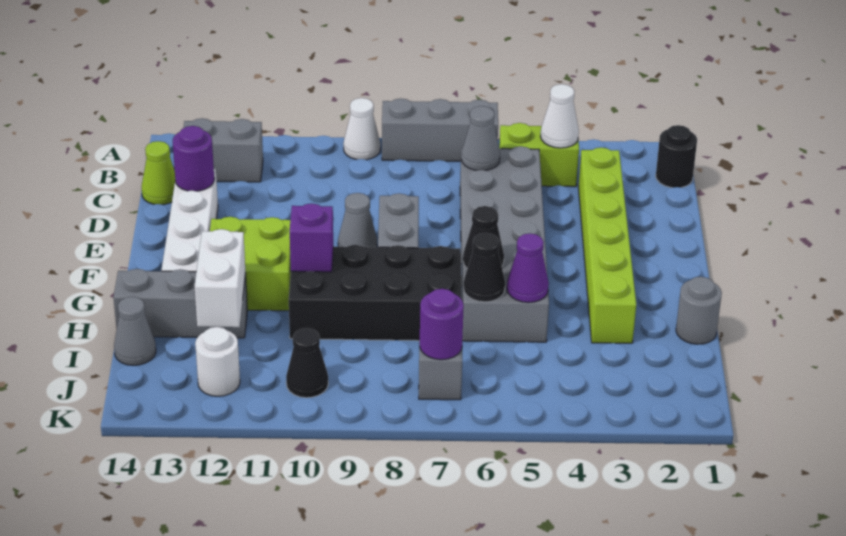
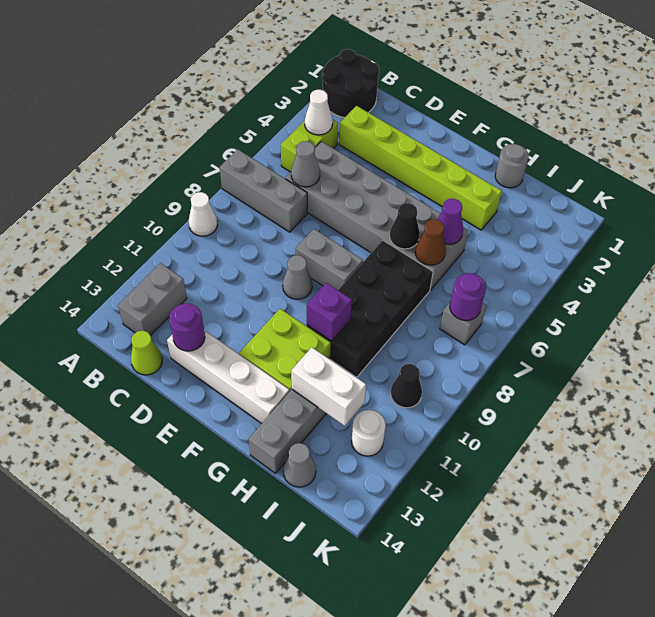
grey 1x3 brick [382,99,498,161] -> grey 1x3 brick turned to [220,150,307,232]
black 1x1 round brick [656,125,697,188] -> black 2x2 round brick [322,49,379,118]
black 1x1 cone [463,233,505,302] -> brown 1x1 cone [415,219,446,265]

